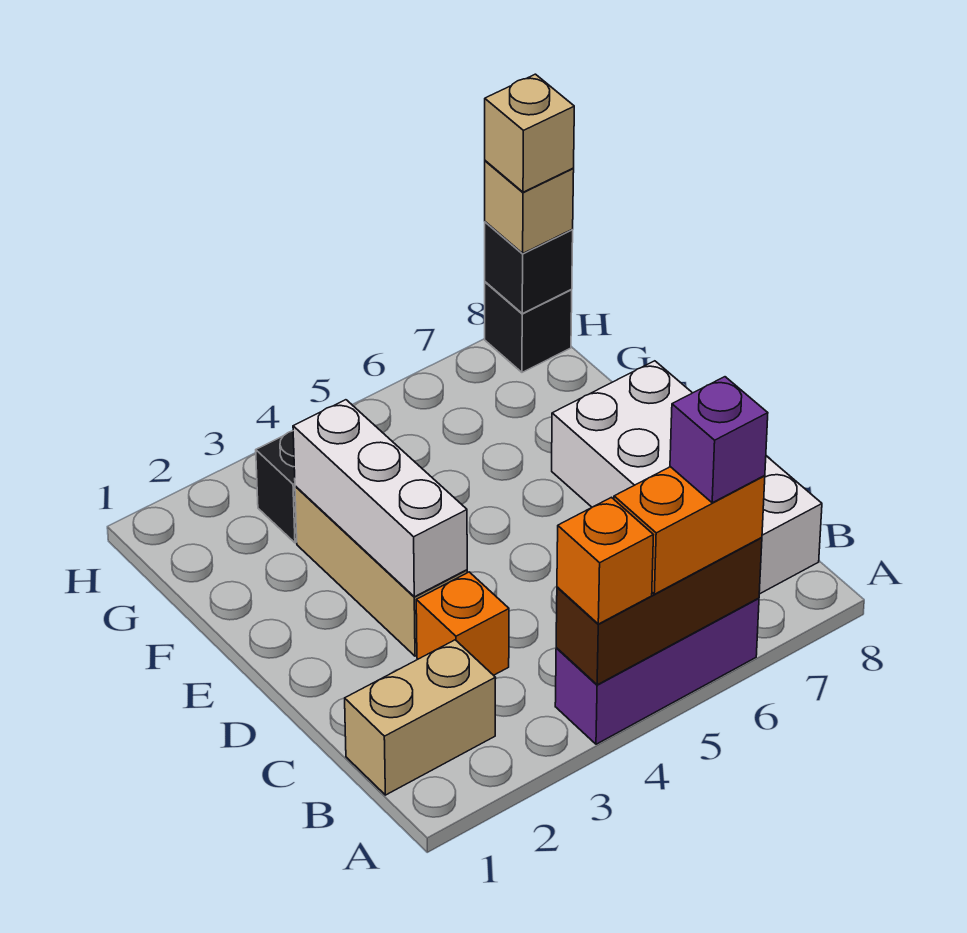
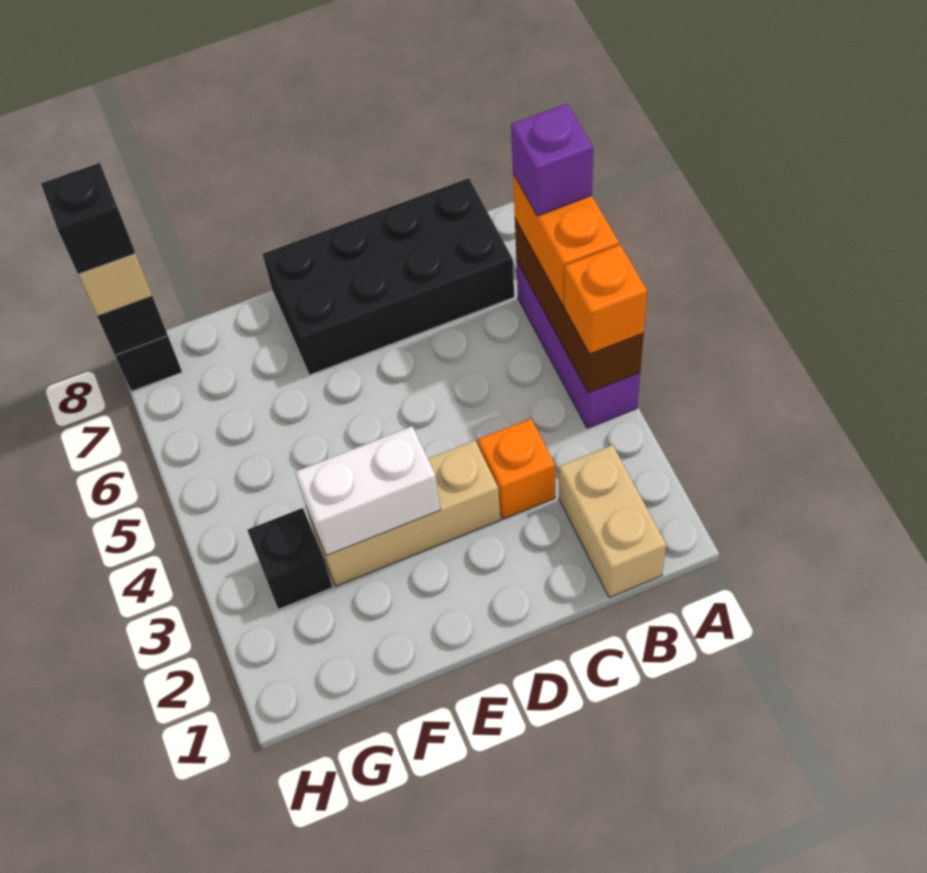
white 2x4 brick [552,361,822,594] -> black 2x4 brick [263,178,514,375]
white 1x3 brick [293,400,467,597] -> white 1x2 brick [295,426,441,556]
tan 1x1 brick [485,74,574,192] -> black 1x1 brick [41,163,136,274]

